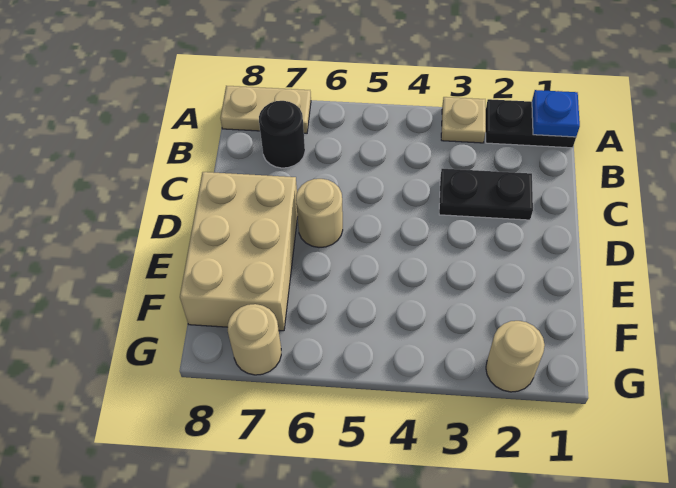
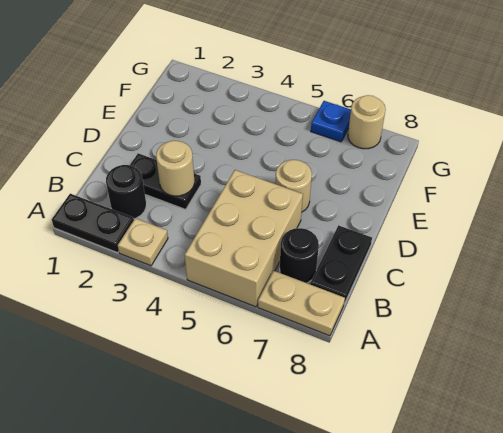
blue 1x1 plate [532,90,580,137] -> blue 1x1 plate moved to [311,101,351,142]
none -> black 1x1 round brick [106,165,146,219]
none -> black 1x2 plate [310,225,372,304]
tan 2x3 brick [180,172,298,331] -> tan 2x3 brick moved to [185,170,303,307]
tan 1x1 round brick [486,321,545,392] -> tan 1x1 round brick moved to [156,141,194,196]

